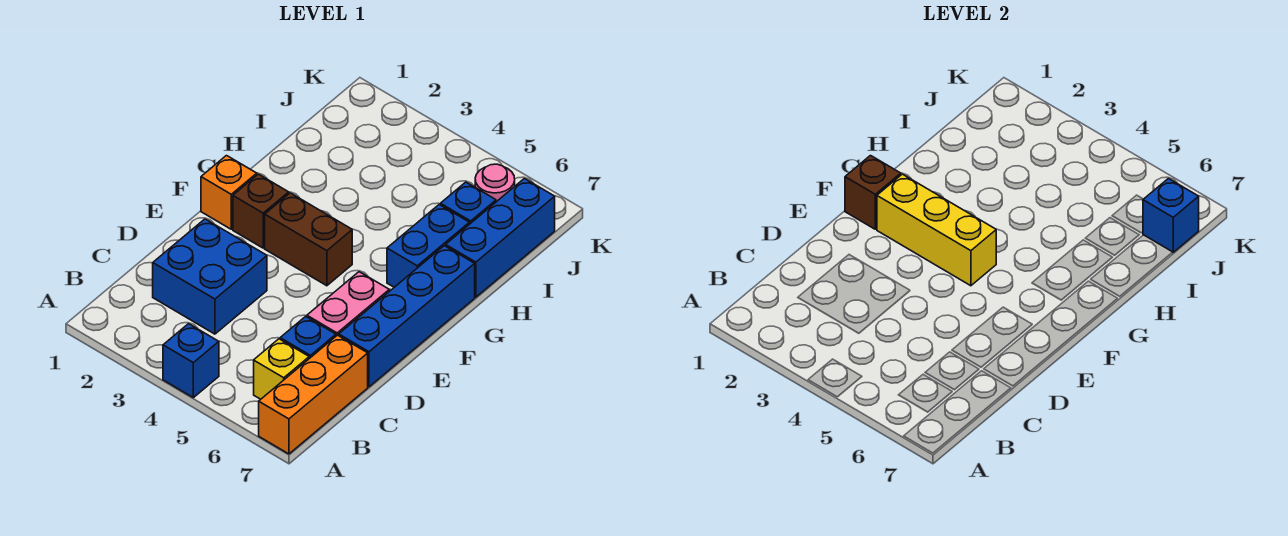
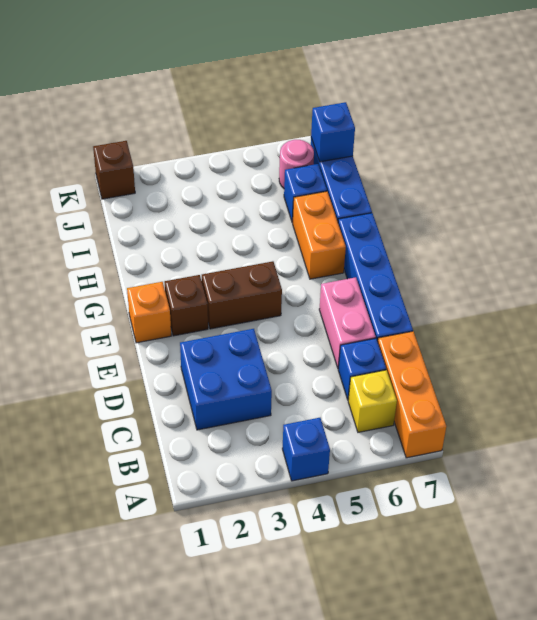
brown 1x1 brick [845,156,901,229] -> brown 1x1 brick moved to [93,141,135,199]
yellow 1x3 brick [877,174,996,286] -> none
blue 1x2 brick [387,205,469,287] -> orange 1x2 brick [293,191,346,279]

